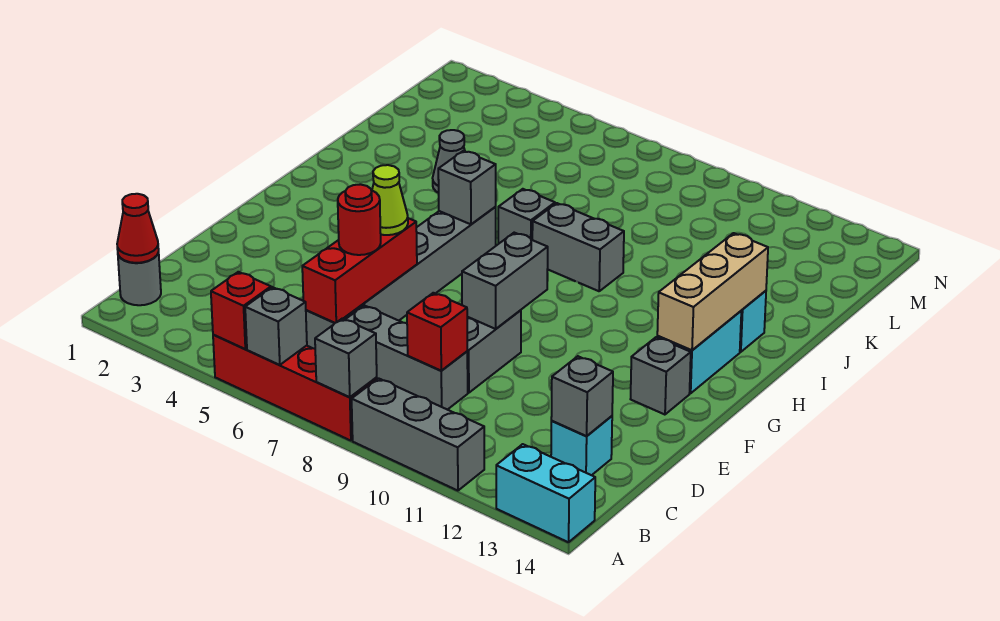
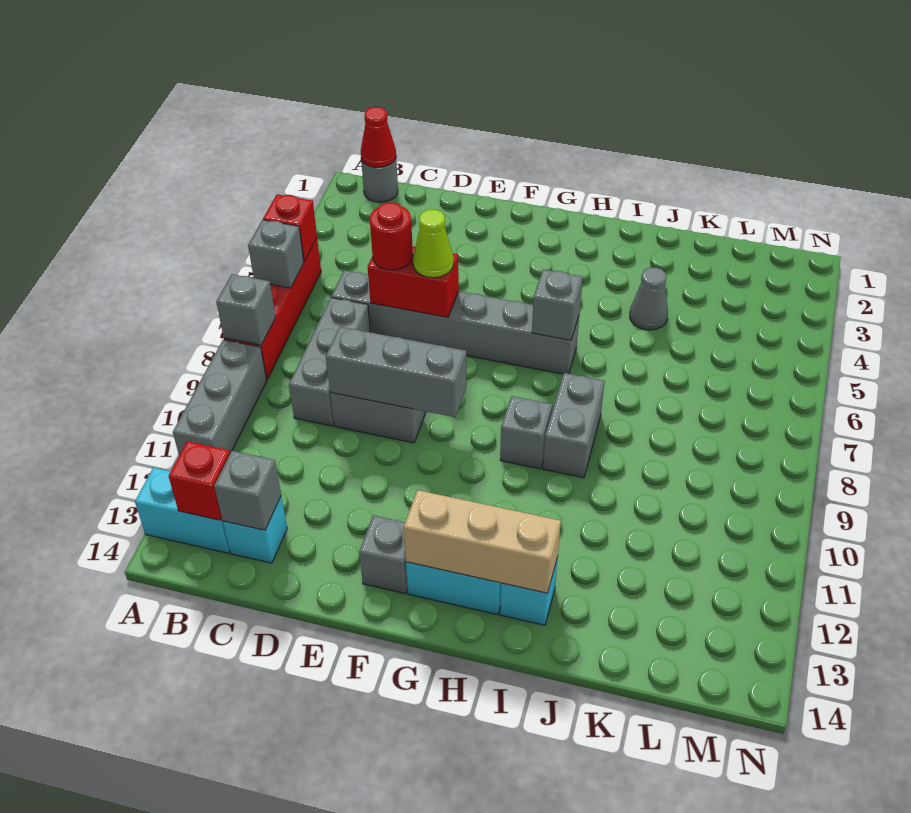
cyan 1x2 brick [496,444,595,542] -> cyan 1x2 brick turned to [135,468,230,553]
red 1x3 brick [302,218,417,323] -> red 1x2 brick [368,246,459,317]
red 1x1 brick [407,293,467,370] -> red 1x1 brick moved to [169,441,230,520]
grey 1x2 brick [462,233,548,329] -> grey 1x3 brick [326,327,466,417]
grey 1x1 brick [498,189,555,244] -> grey 1x1 brick moved to [500,396,552,469]

